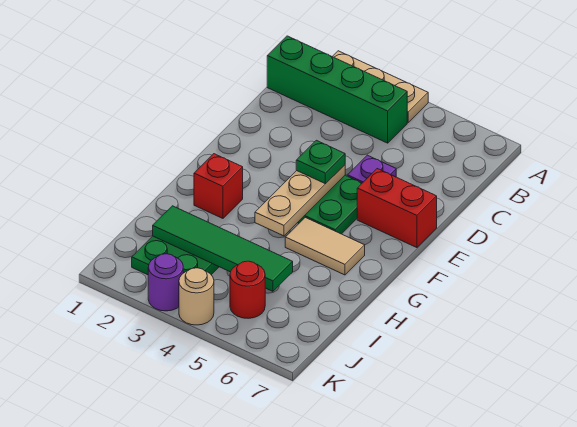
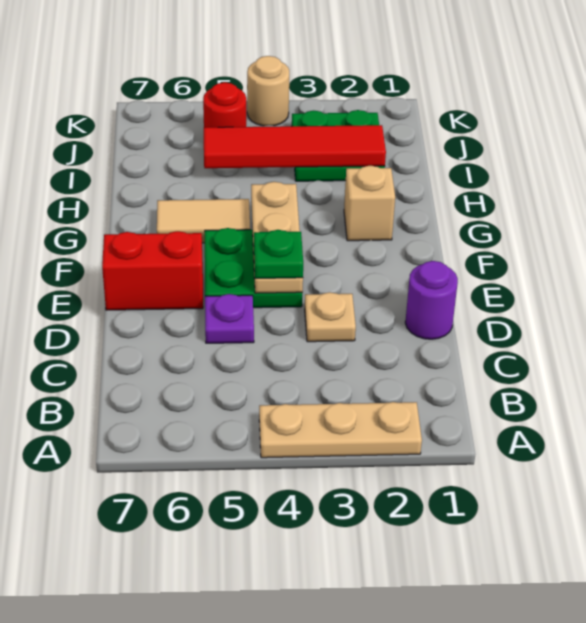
green 1x4 brick [267,36,407,143] -> none
none -> tan 1x1 plate [305,292,356,342]
red 1x1 brick [194,154,243,218] -> tan 1x1 brick [344,166,395,241]
green 1x4 tile [153,206,293,291] -> red 1x4 tile [204,125,386,168]
purple 1x1 round brick [148,254,183,311] -> purple 1x1 round brick moved to [405,261,458,339]

